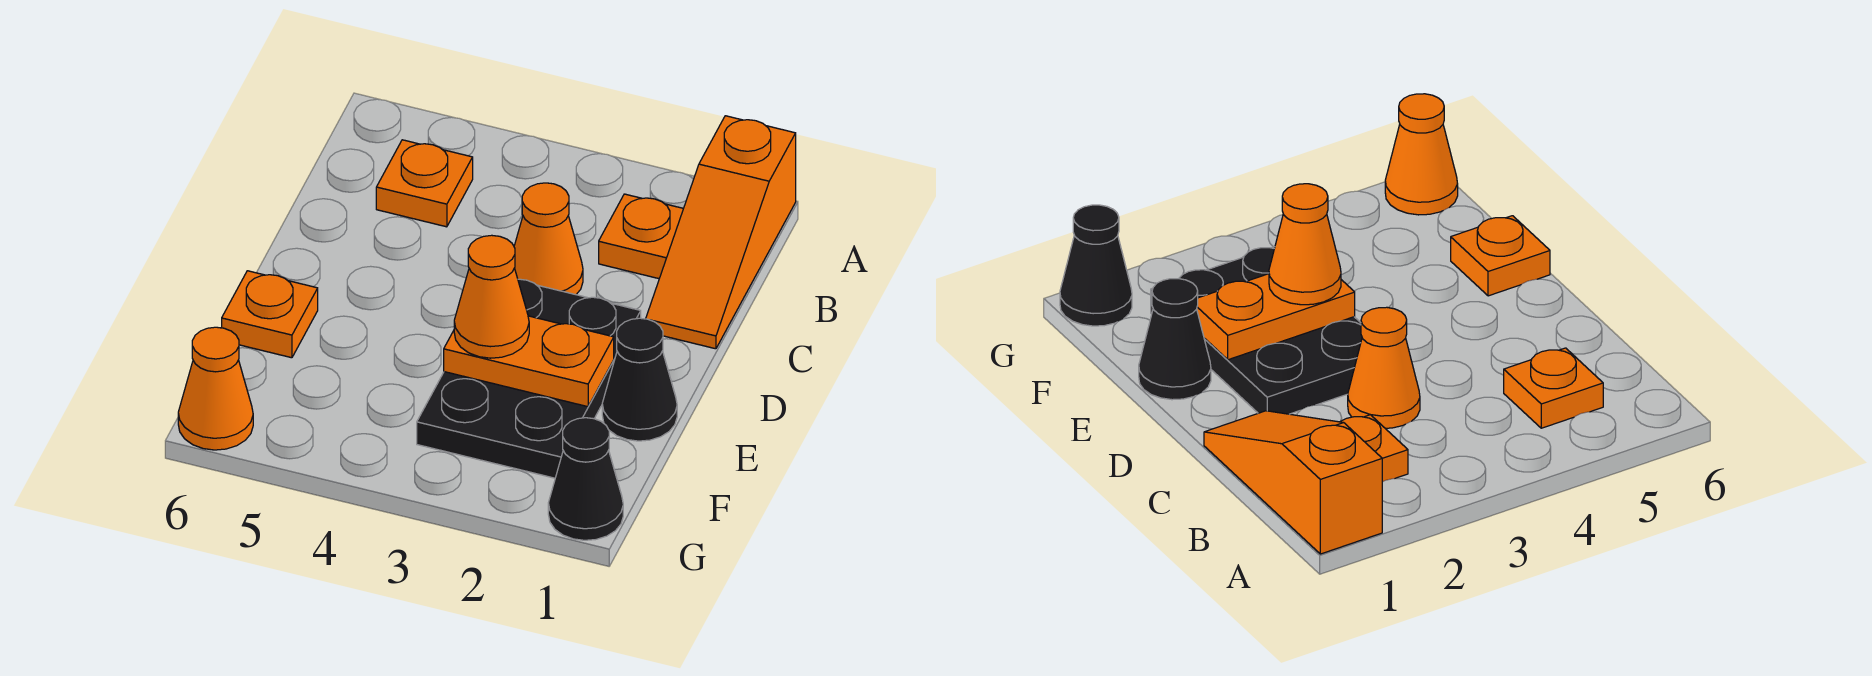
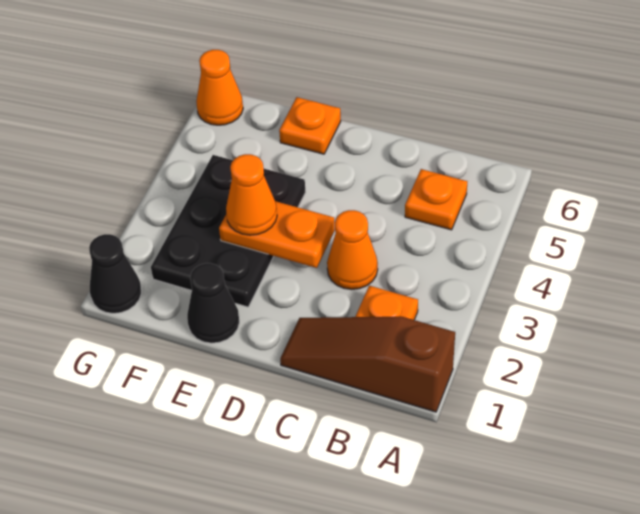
orange 1x3 slope [646,116,796,349] -> brown 1x3 slope [280,317,455,412]
black 2x3 plate [417,279,641,478] -> black 2x3 plate turned to [151,155,305,307]
orange 1x2 plate [444,316,614,407] -> orange 1x2 plate turned to [219,201,335,268]

